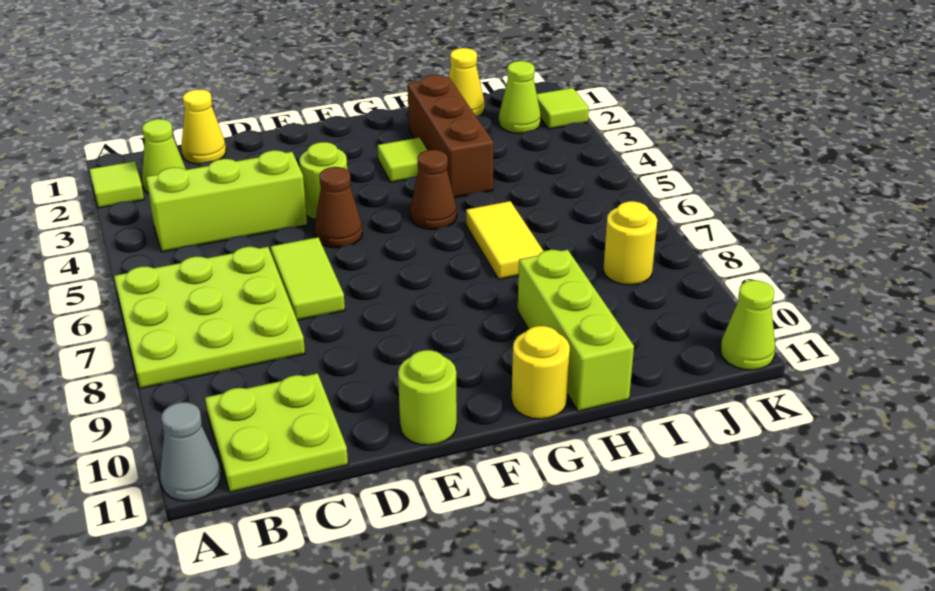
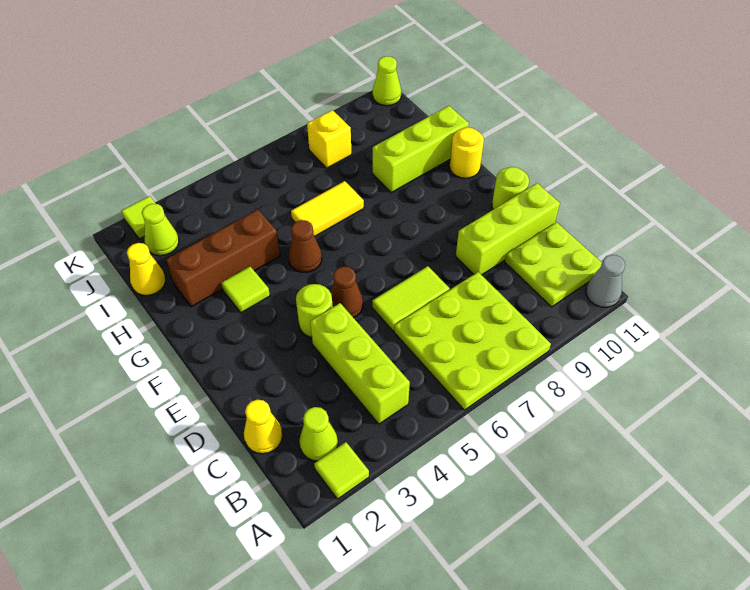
none -> lime 1x3 brick [456,183,560,275]
yellow 1x1 round brick [603,201,657,285] -> yellow 1x1 brick [307,110,352,168]

